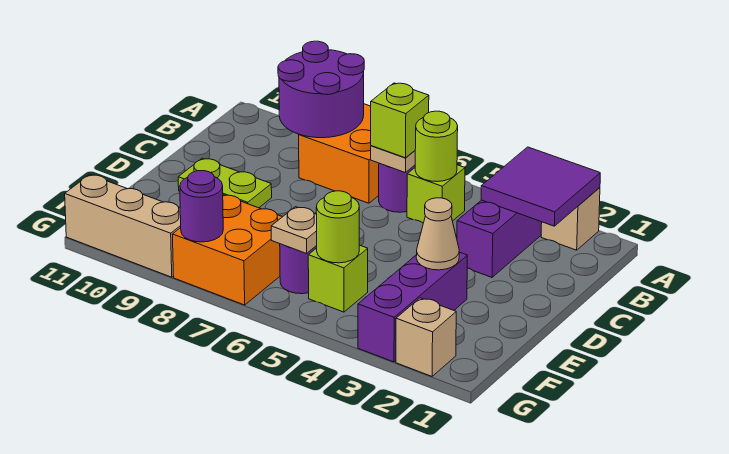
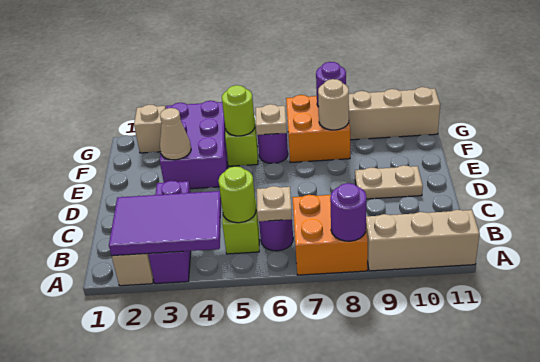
purple 2x2 tile [481,147,600,226] -> purple 2x3 tile [109,191,221,256]
purple 2x2 round brick [278,41,364,138] -> purple 1x1 round brick [330,183,366,241]
none -> tan 1x3 brick [366,210,480,271]
lime 1x1 brick [371,83,429,158] -> none
lime 1x2 plate [178,158,272,208] -> tan 1x2 plate [355,165,423,199]
purple 1x3 brick [358,252,467,362] -> purple 2x3 brick [160,101,227,189]
none -> tan 1x1 round brick [318,79,349,130]

